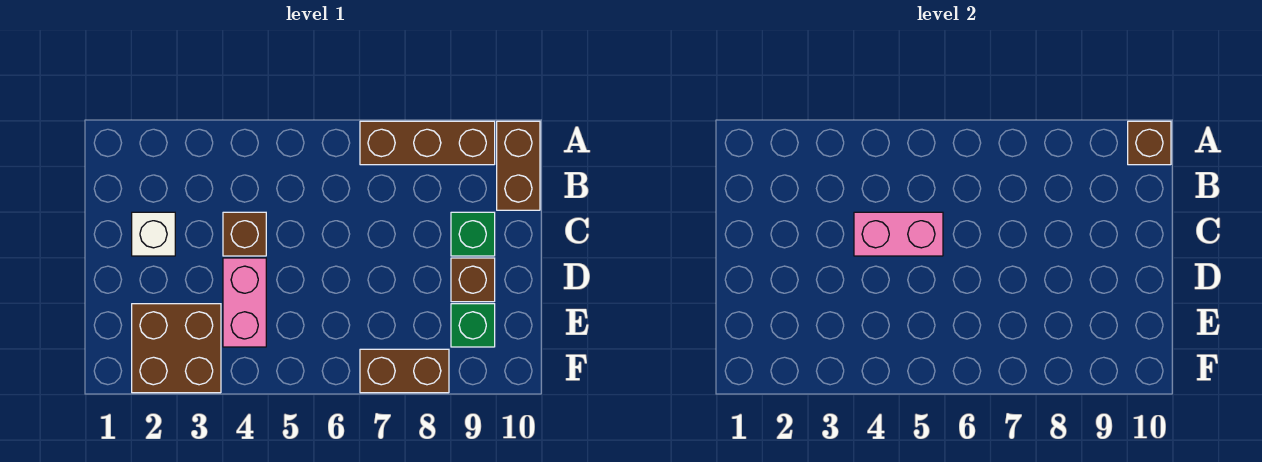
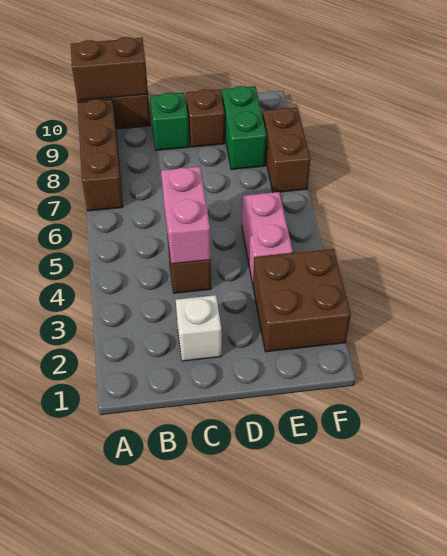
brown 1x1 brick [1128,121,1171,165] -> brown 1x2 brick [71,37,148,101]
pink 1x2 brick [223,258,266,347] -> pink 1x2 brick turned to [242,192,293,284]
green 1x1 brick [451,304,495,347] -> green 1x2 brick [222,86,267,170]

